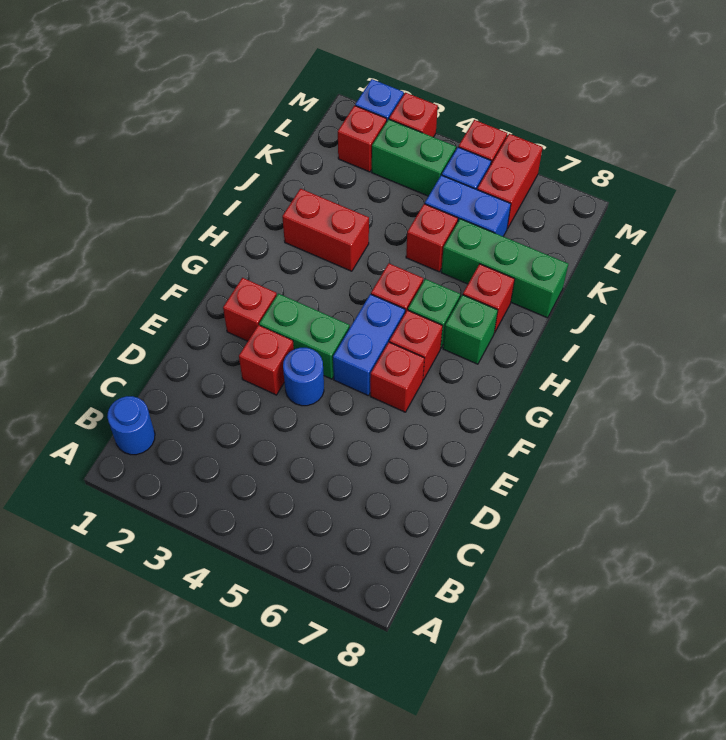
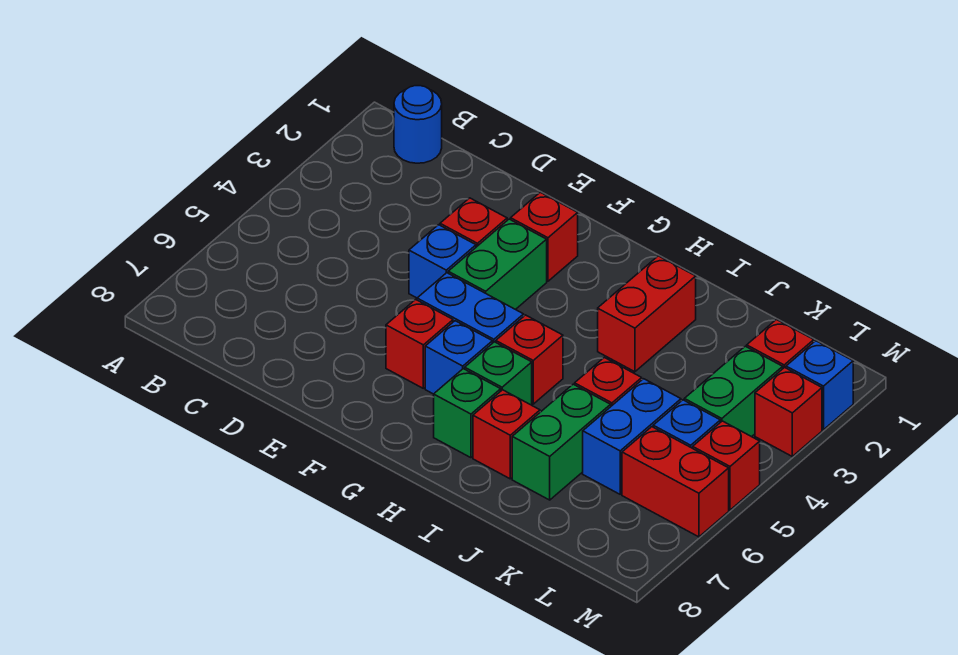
blue 1x1 round brick [283,348,324,406] -> blue 1x1 brick [409,225,476,298]
red 1x1 brick [389,310,443,380] -> blue 1x1 brick [425,321,492,394]
green 1x3 brick [441,219,568,318] -> green 1x2 brick [512,384,611,500]

